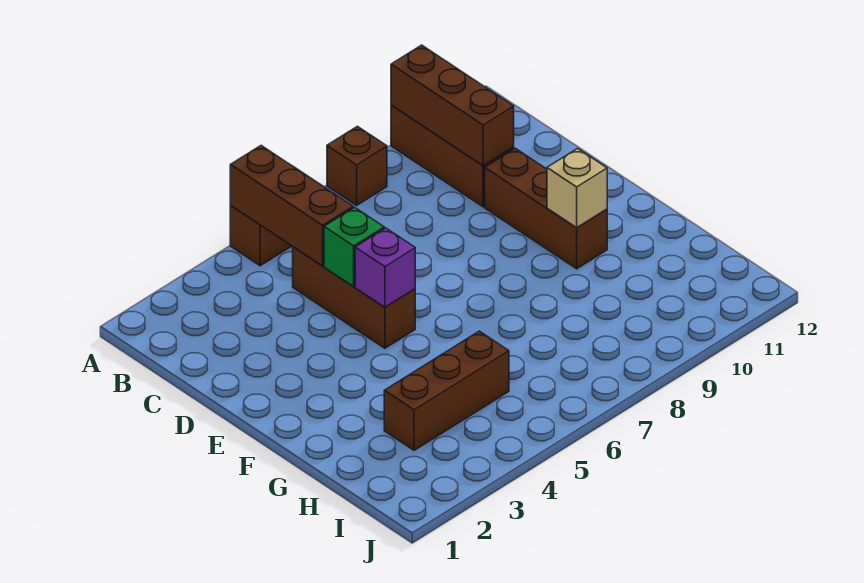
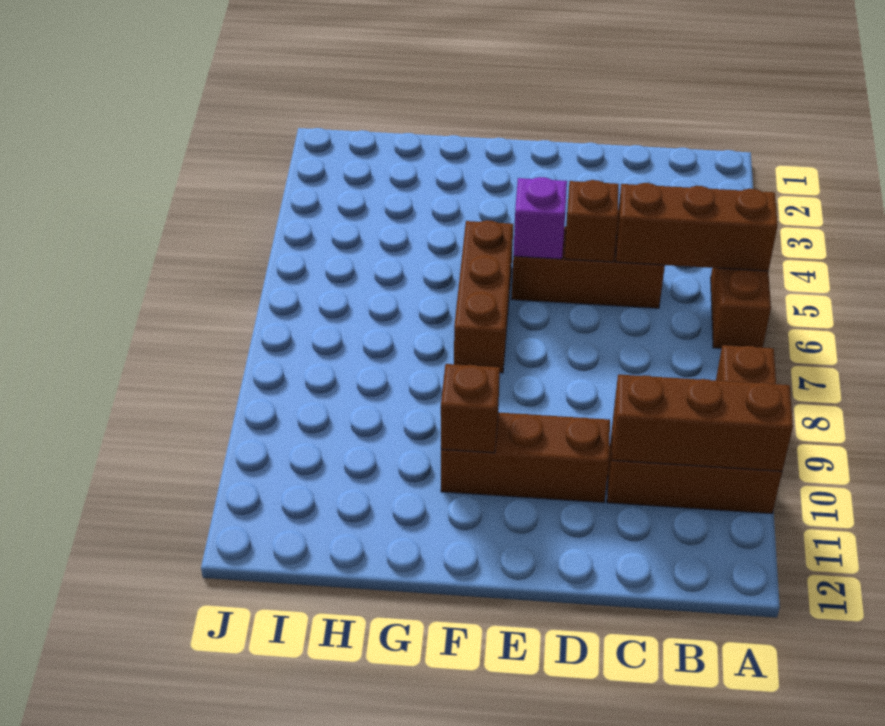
green 1x1 brick [324,207,384,286] -> brown 1x1 brick [565,180,619,262]
tan 1x1 brick [547,149,607,228] -> brown 1x1 brick [441,364,500,453]
brown 1x3 brick [384,331,509,450] -> brown 1x3 brick moved to [454,220,513,373]

